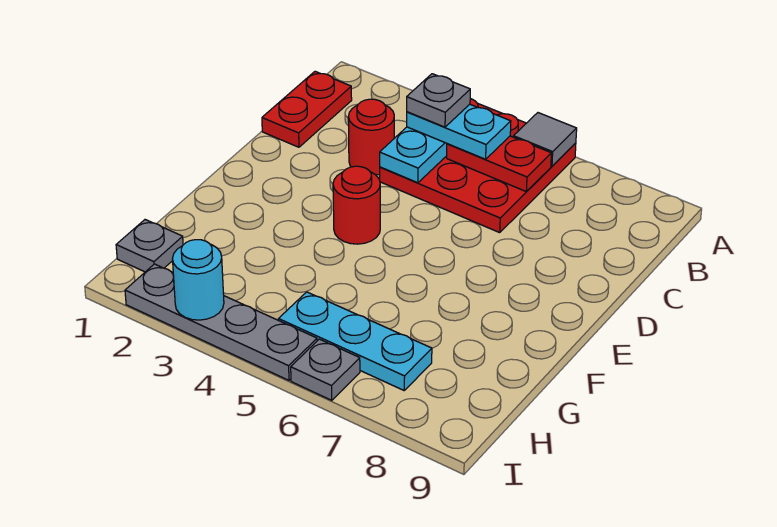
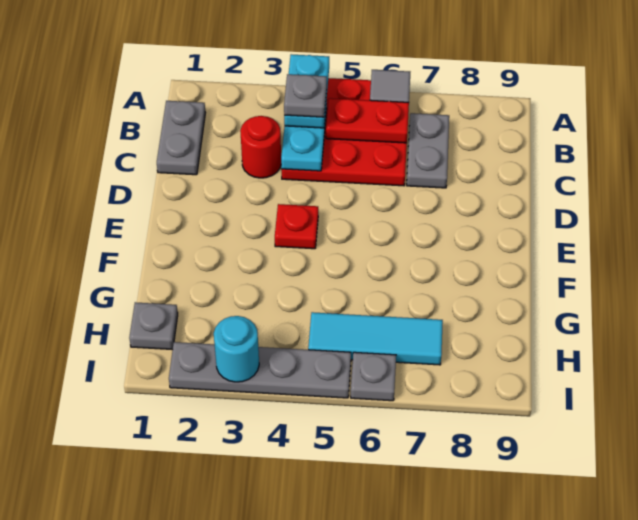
red 1x2 plate [262,71,352,147] -> grey 1x2 plate [157,101,205,175]
cyan 1x2 plate [407,104,511,159] -> cyan 1x2 plate turned to [284,54,329,128]
none -> grey 1x2 plate [407,113,449,188]
red 1x1 round brick [333,166,380,244] -> red 1x1 plate [275,204,318,249]
cyan 1x3 plate [279,292,432,390] -> cyan 1x3 tile [308,312,443,365]

